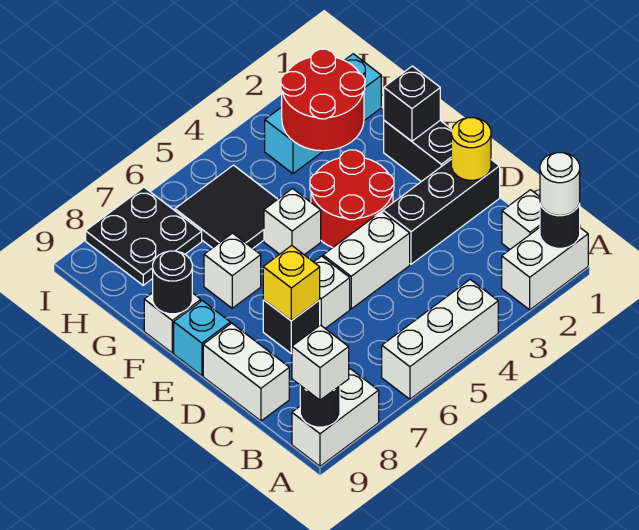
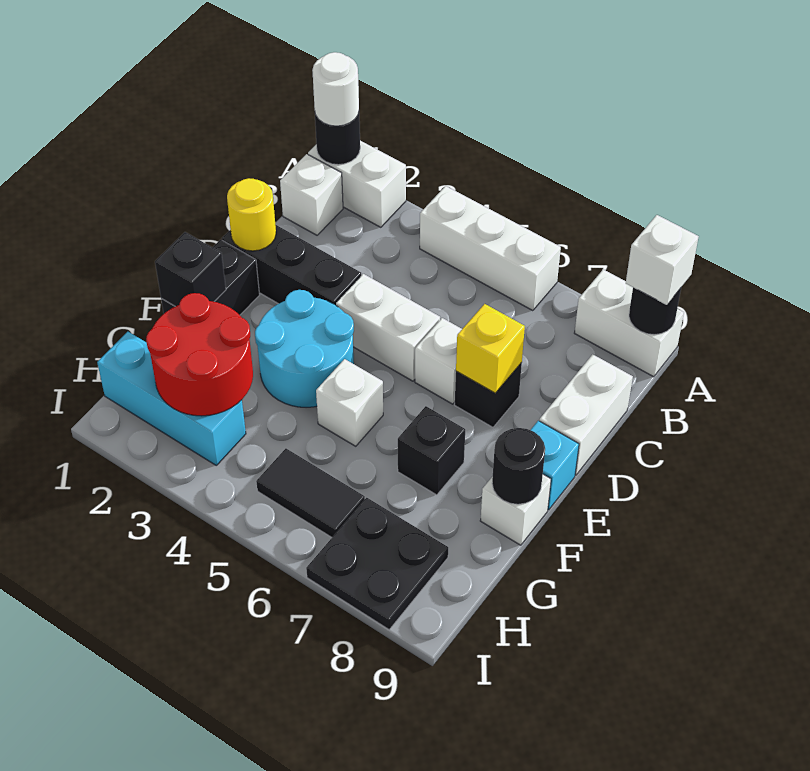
red 2x2 round brick [310,150,394,248] -> cyan 2x2 round brick [255,290,354,407]
white 1x1 brick [204,233,261,308] -> black 1x1 brick [398,406,465,495]
black 2x2 tile [175,165,278,248] -> black 1x2 tile [256,449,365,537]

